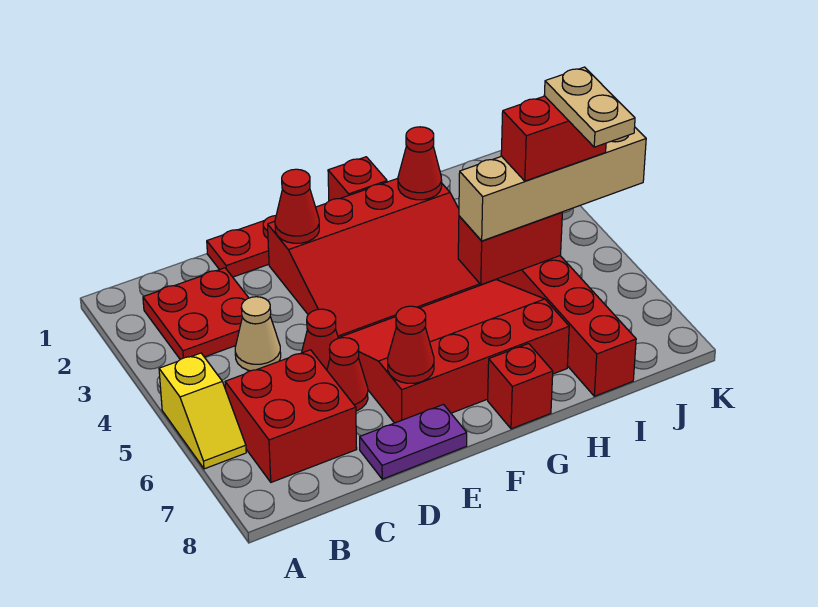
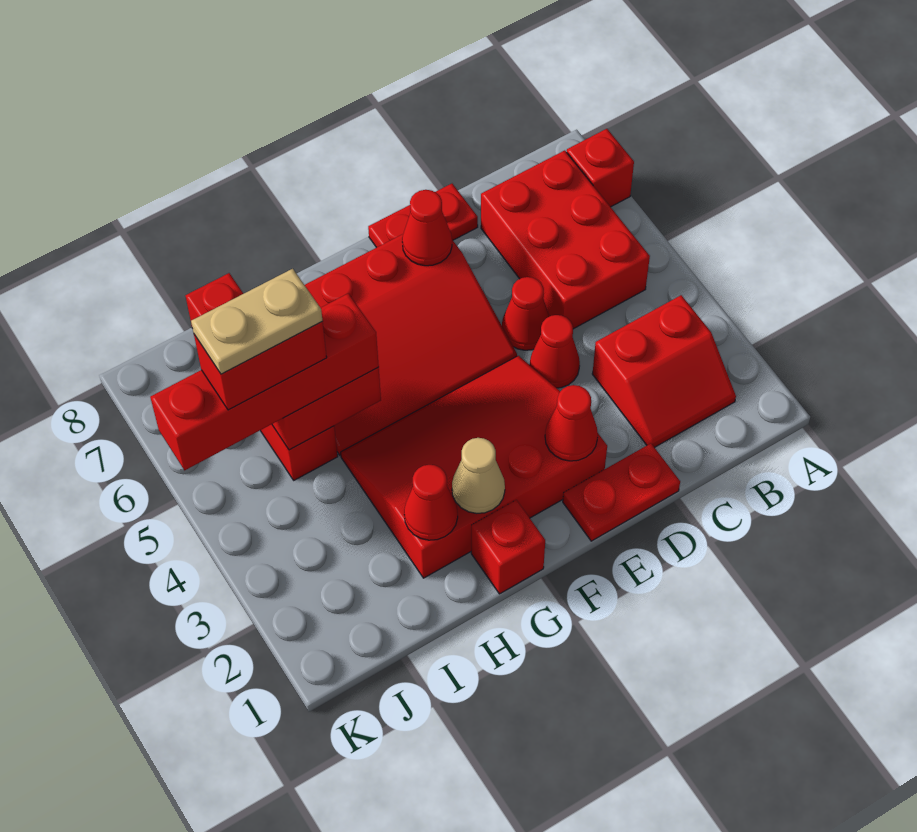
yellow 1x2 slope [159,353,246,469] -> none
red 2x2 plate [143,268,248,360] -> red 2x2 slope [592,295,736,448]
red 2x2 brick [225,350,357,482] -> red 2x3 brick [481,150,650,329]
tan 1x1 cone [235,297,281,371] -> tan 1x1 cone moved to [452,438,505,513]
red 1x1 cone [327,338,368,411] -> red 1x1 cone moved to [530,315,580,388]
purple 1x2 plate [360,405,467,479] -> red 1x2 plate [368,184,478,247]
red 1x1 brick [488,344,553,429] -> red 1x1 brick moved to [567,129,634,207]
tan 1x4 brick [459,128,646,241] -> red 1x4 brick [150,294,379,470]
tan 1x2 plate [544,67,635,147] -> tan 1x2 plate turned to [191,269,322,374]

